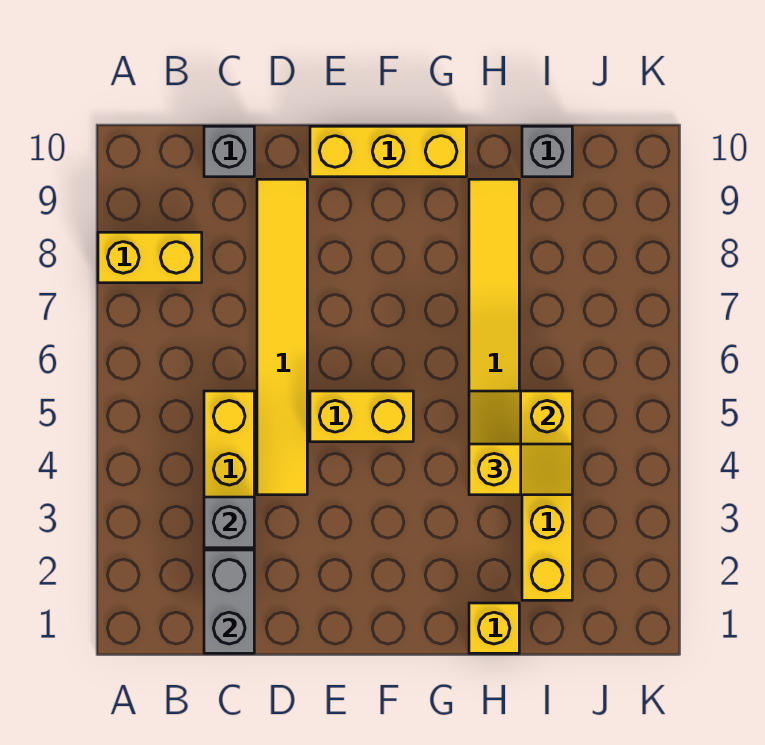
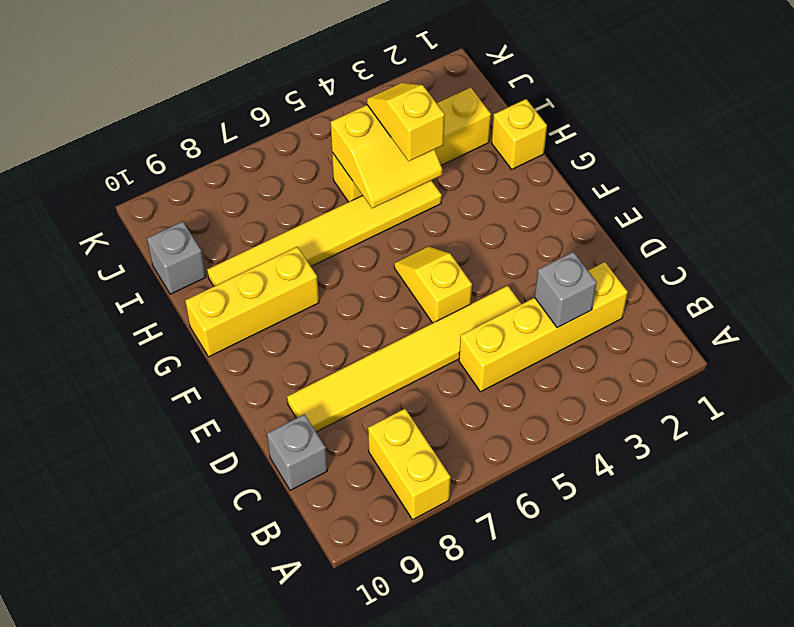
grey 1x2 brick [204,550,254,653] -> none
yellow 1x2 brick [310,391,413,442] -> yellow 1x2 slope [394,246,472,323]
yellow 1x3 brick [310,126,466,177] -> yellow 1x3 brick turned to [185,247,319,357]

